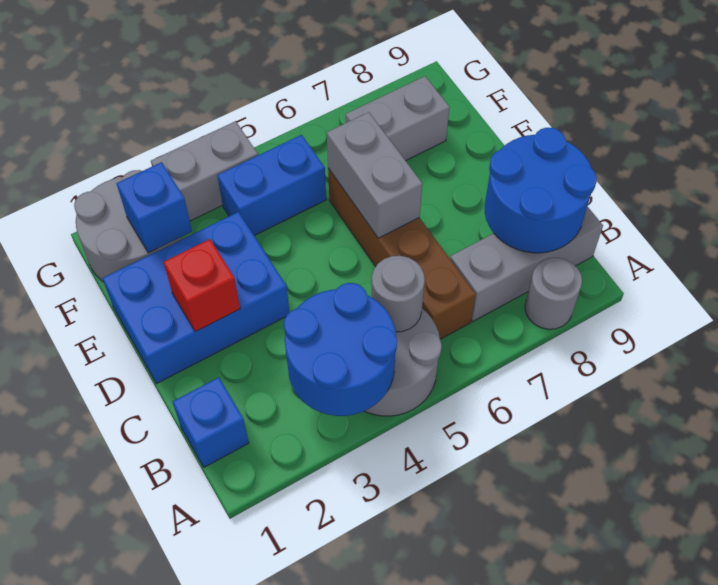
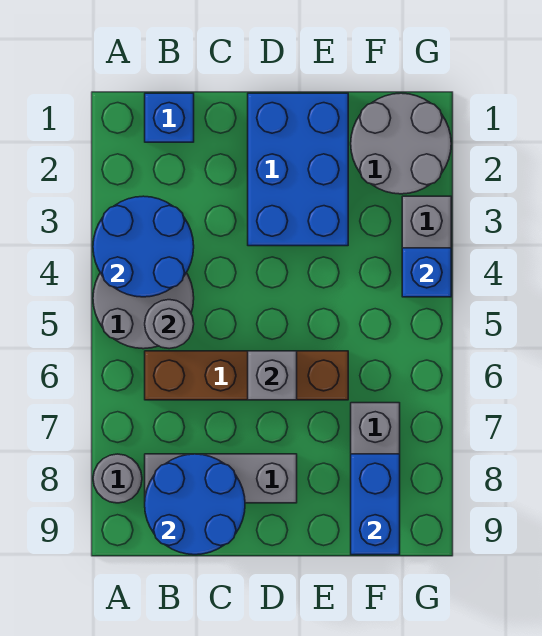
grey 1x3 brick [450,207,603,321] -> grey 1x3 brick turned to [145,454,297,503]
red 1x1 brick [164,239,240,332] -> none
grey 1x2 brick [327,112,422,238] -> grey 1x1 brick [248,351,297,400]
blue 1x1 brick [116,162,192,253] -> blue 1x1 brick moved to [402,248,451,297]
blue 1x2 brick [217,135,326,236] -> blue 1x2 brick moved to [351,454,400,555]

